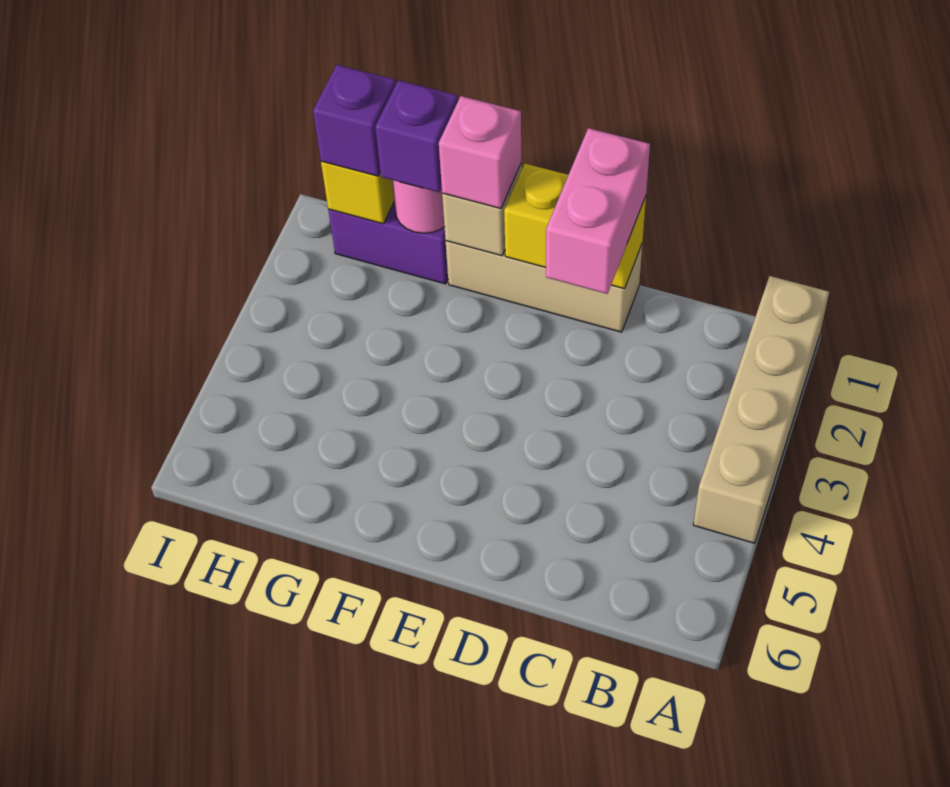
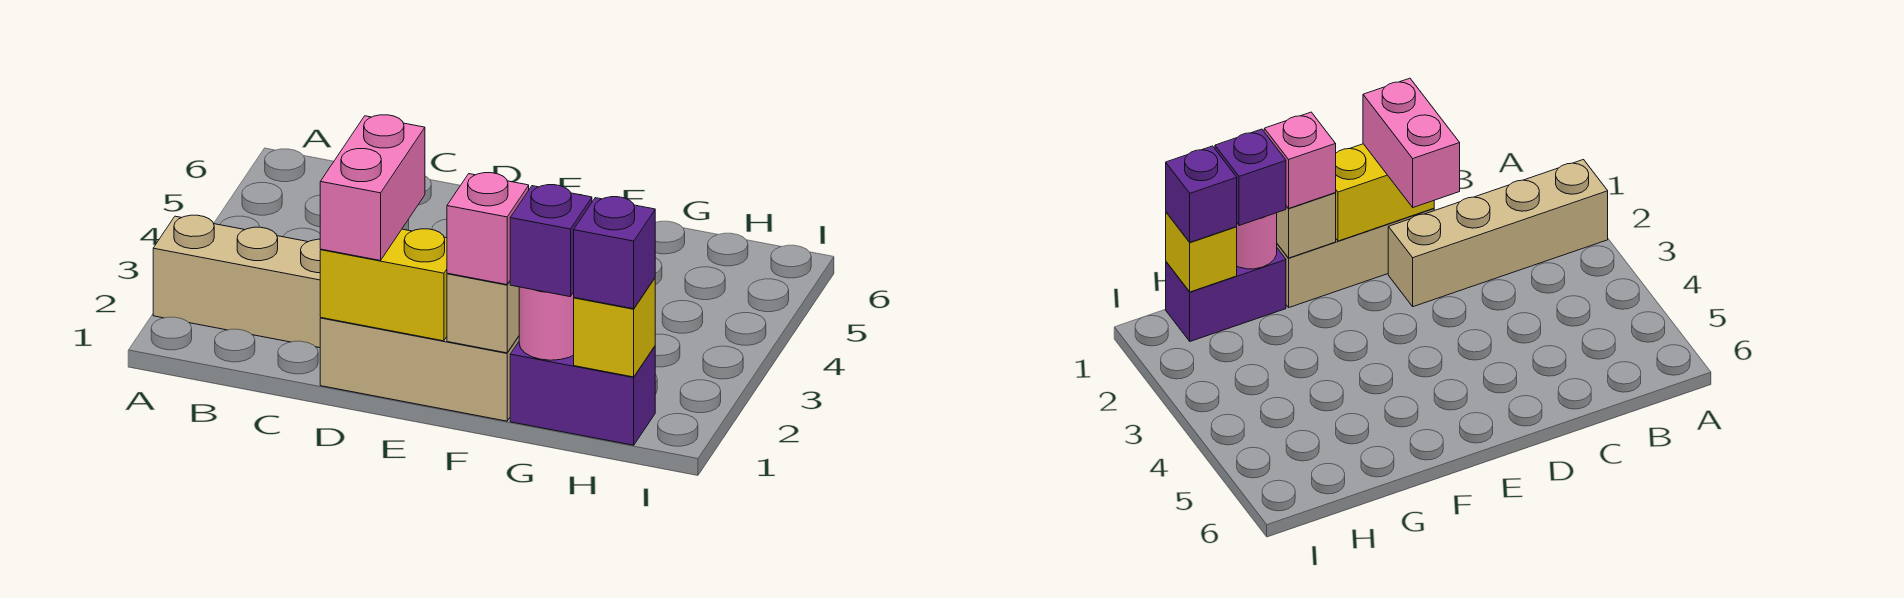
tan 1x4 brick [693,276,829,543] -> tan 1x4 brick turned to [153,215,321,348]

